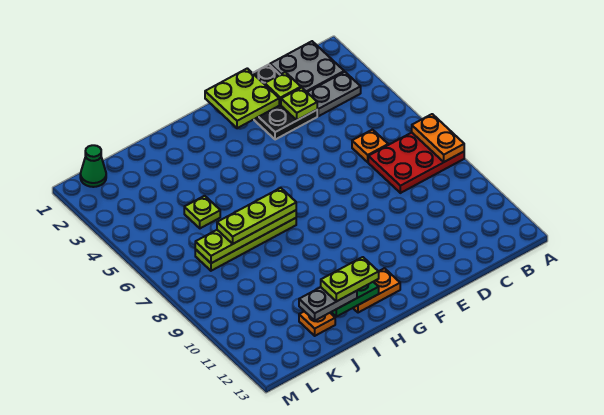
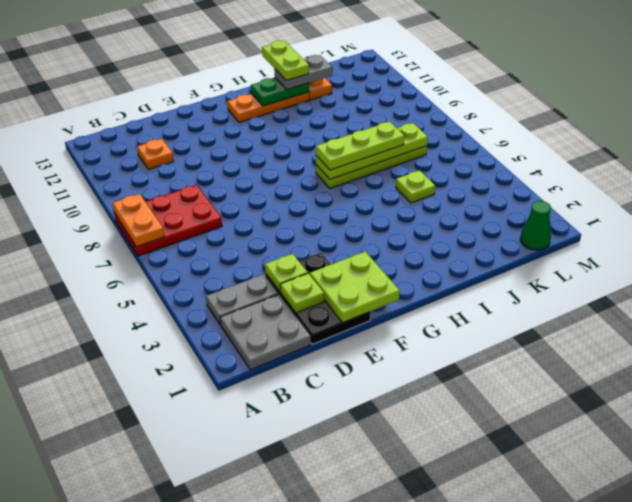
orange 1x1 plate [352,130,388,162] -> orange 1x1 plate moved to [137,139,174,169]
orange 1x2 plate [353,268,400,313] -> orange 1x3 plate [227,92,309,123]
lime 1x2 plate [321,257,379,301] -> lime 1x2 plate turned to [262,40,309,80]

